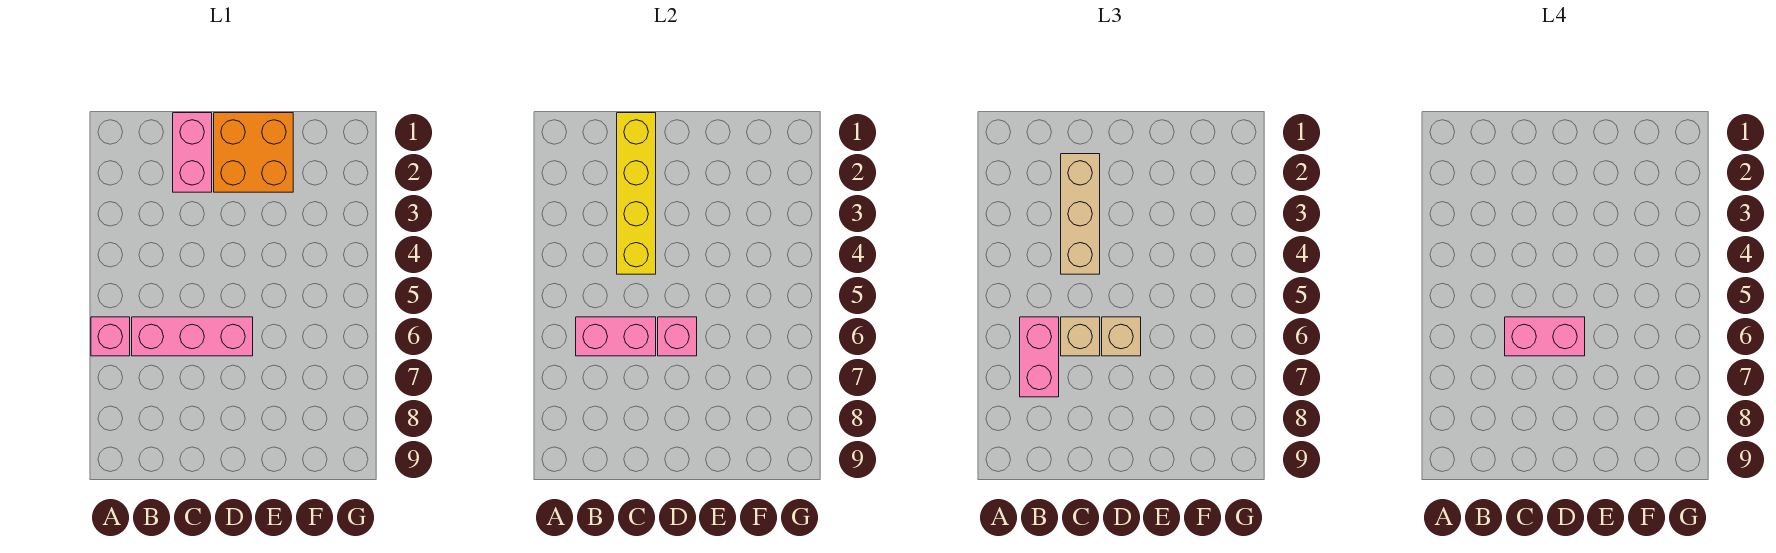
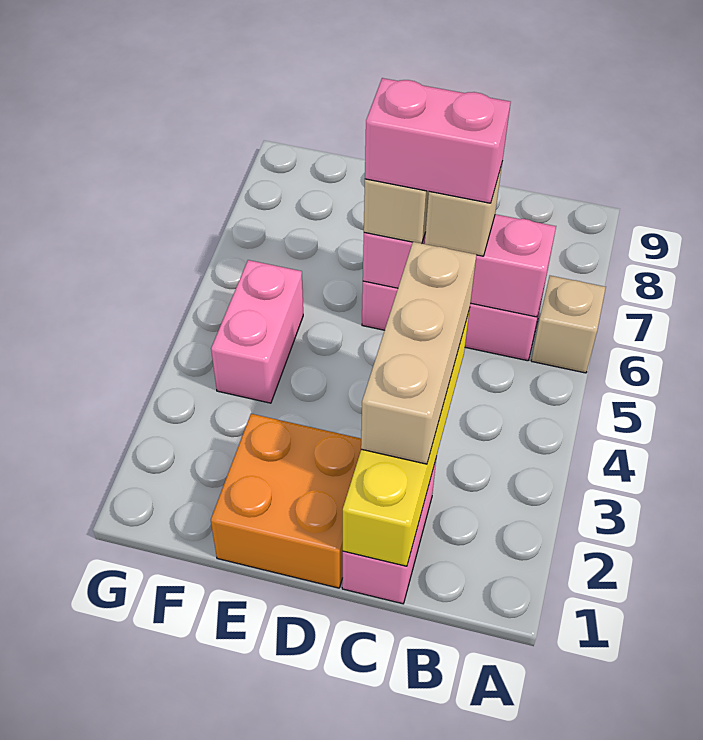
pink 1x1 brick [91,317,130,356] -> tan 1x1 brick [531,276,606,373]
pink 1x2 brick [1020,317,1059,397] -> pink 1x2 brick moved to [211,260,303,403]

